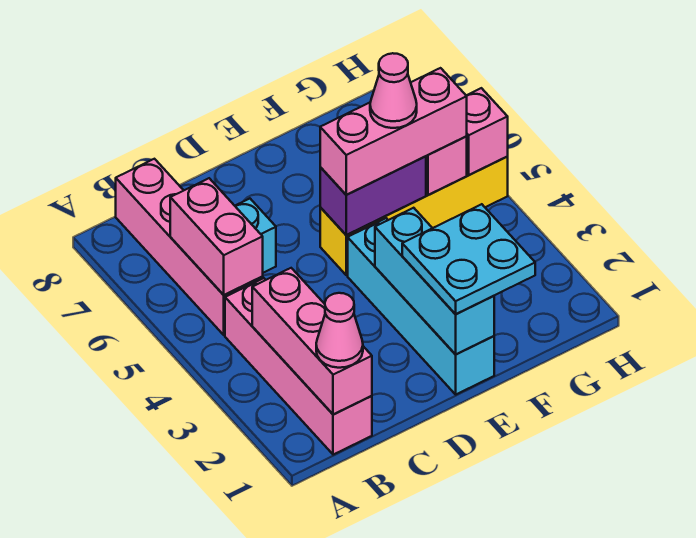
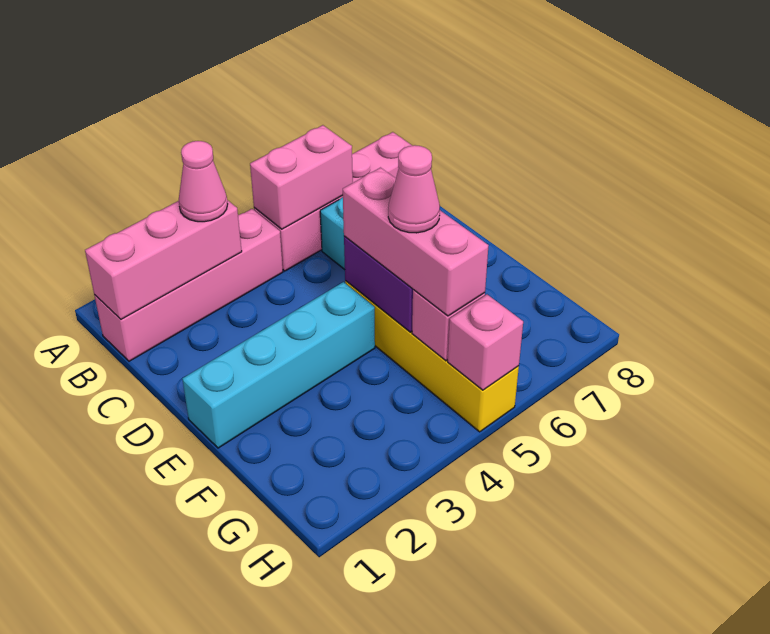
pink 1x1 cone [316,293,363,368] -> pink 1x1 cone moved to [179,141,228,222]
cyan 1x3 brick [375,208,494,354] -> none
cyan 2x2 plate [402,204,535,314] -> none

